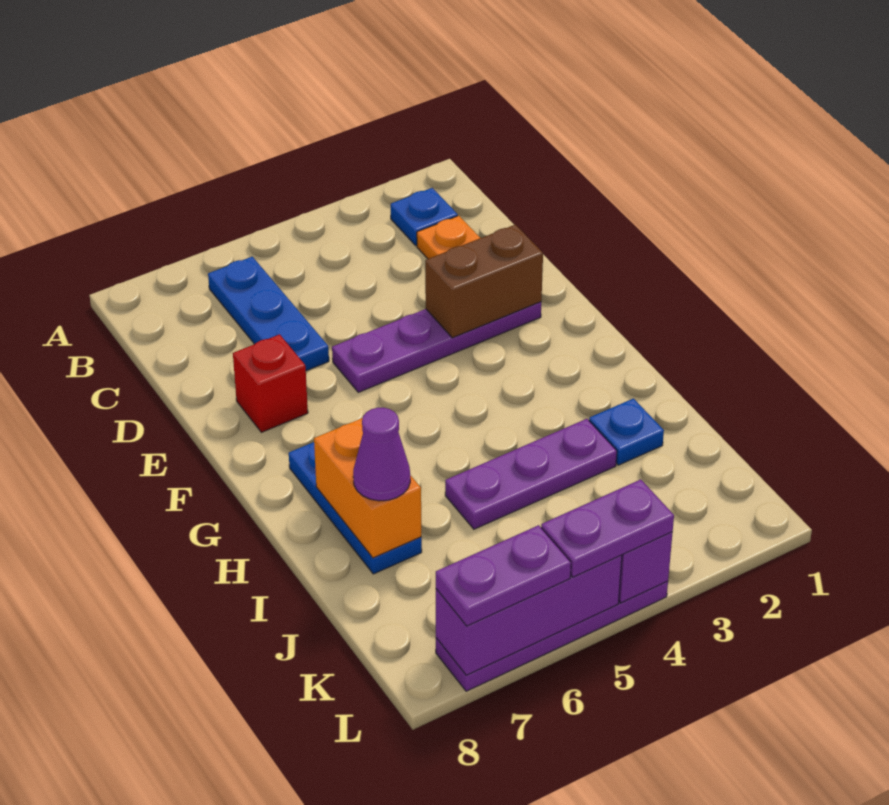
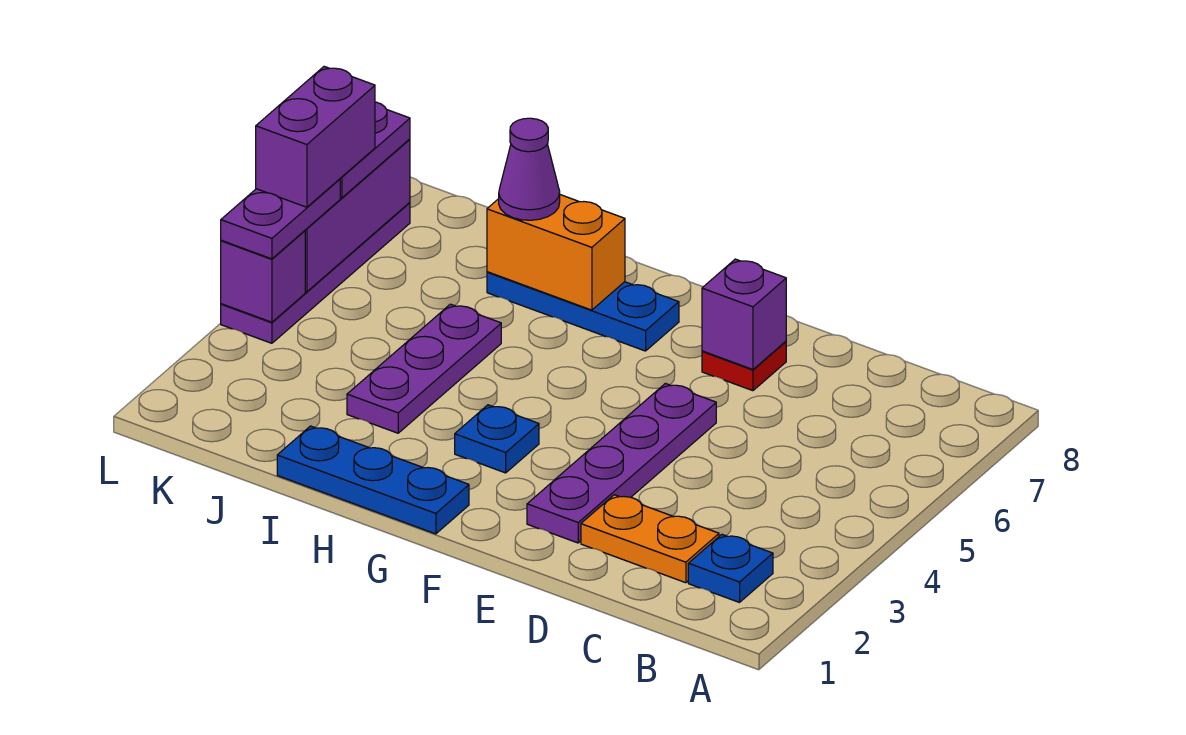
blue 1x3 plate [208,257,329,371] -> blue 1x3 plate moved to [277,426,469,534]
brown 1x2 brick [425,225,543,338] -> none
red 1x1 brick [233,334,308,432] -> red 1x1 plate [702,341,786,391]
none -> purple 1x1 brick [702,259,786,369]
blue 1x1 plate [589,399,664,465] -> blue 1x1 plate moved to [455,405,539,473]
none -> purple 1x2 brick [256,67,375,207]

